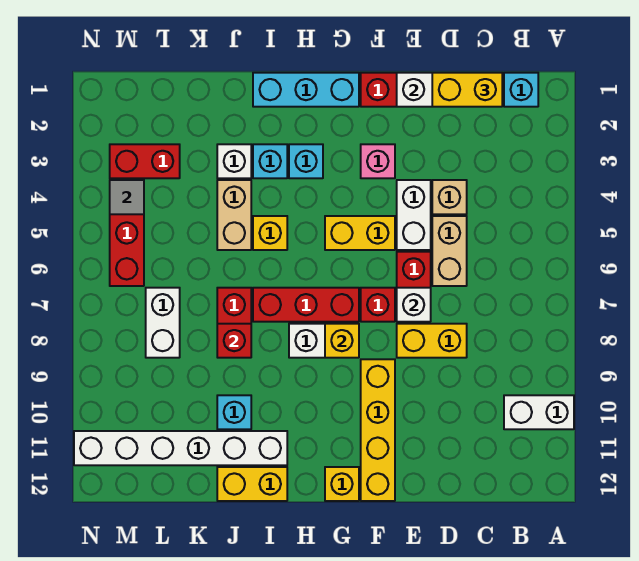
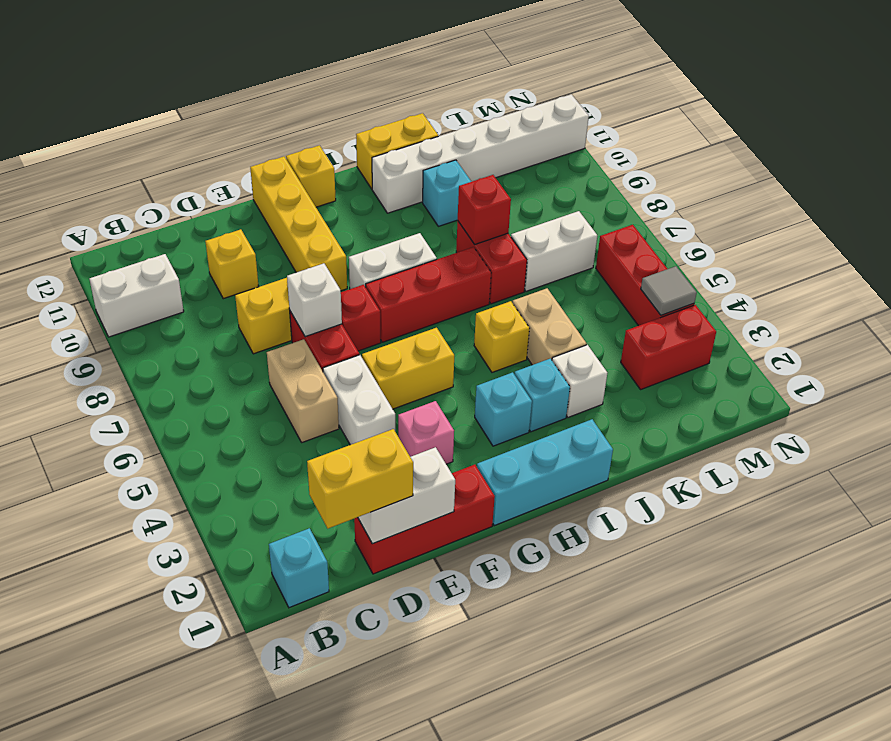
tan 1x1 brick [432,180,467,214] -> none
yellow 1x1 brick [325,324,359,358] -> yellow 1x1 brick moved to [205,229,259,299]
white 1x2 brick [146,288,180,358] -> white 1x2 brick turned to [511,211,597,291]

